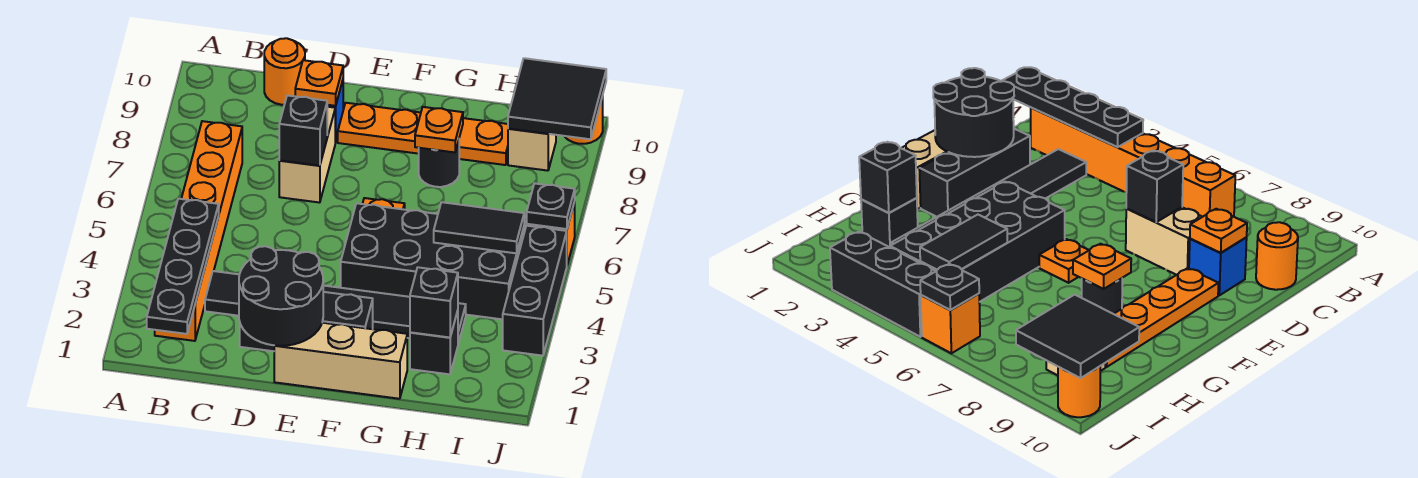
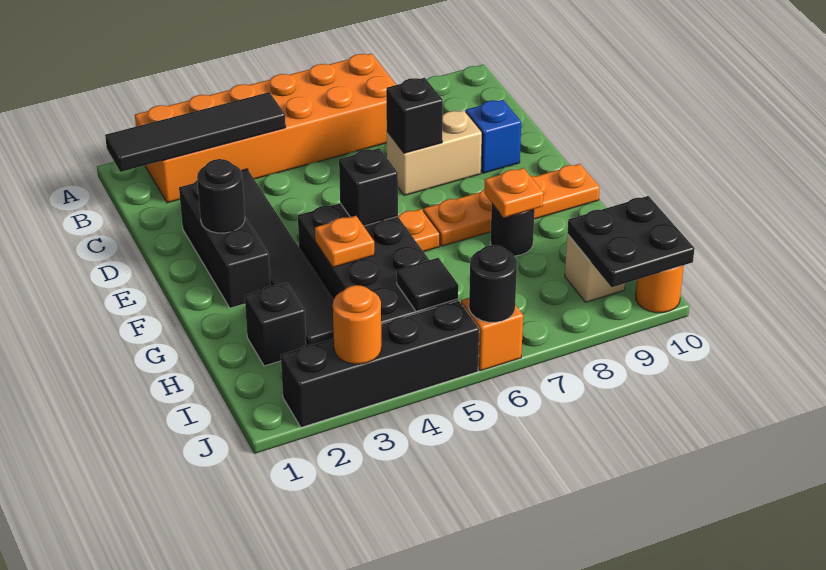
black 1x4 plate [147,199,219,334] -> black 1x4 tile [105,92,286,172]
orange 1x6 brick [155,121,242,341] -> orange 2x6 brick [135,54,396,203]
orange 1x1 round brick [264,38,305,105] -> orange 1x1 round brick moved to [333,285,381,364]
black 2x2 round brick [239,246,323,346] -> black 1x1 round brick [197,159,245,233]
orange 1x1 plate [295,60,343,106] -> orange 1x1 plate moved to [315,216,374,267]
tan 1x3 brick [274,323,407,399] -> none
orange 1x4 plate [338,103,508,165] -> orange 1x4 plate turned to [423,164,600,246]
black 1x1 brick [410,267,458,337] -> black 1x1 brick moved to [339,148,398,226]
black 1x2 tile [434,202,524,253] -> black 1x1 tile [397,258,458,311]
black 2x2 tile [508,58,606,139] -> black 2x2 plate [567,196,695,287]
black 1x3 brick [503,226,567,356] -> black 1x4 brick [281,301,479,427]
black 1x1 plate [527,183,575,229] -> black 1x1 round brick [469,245,517,322]

